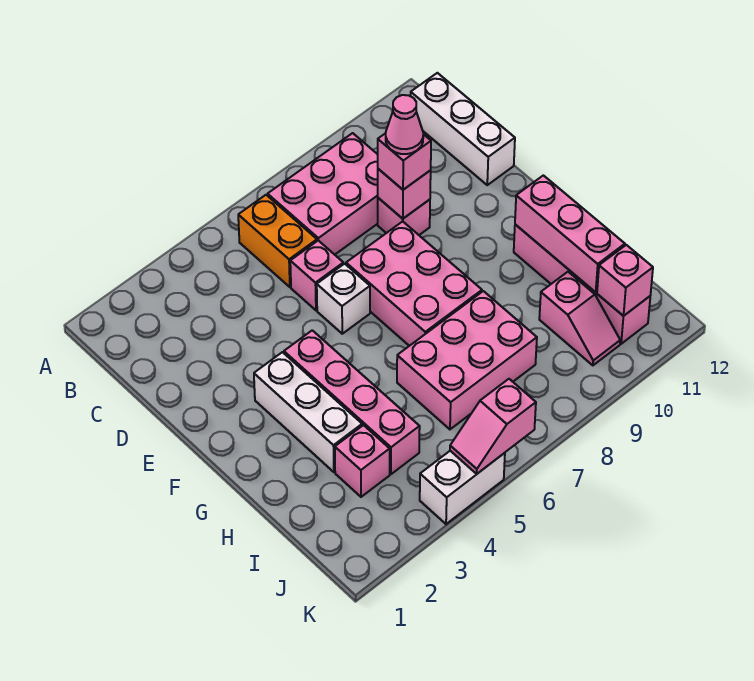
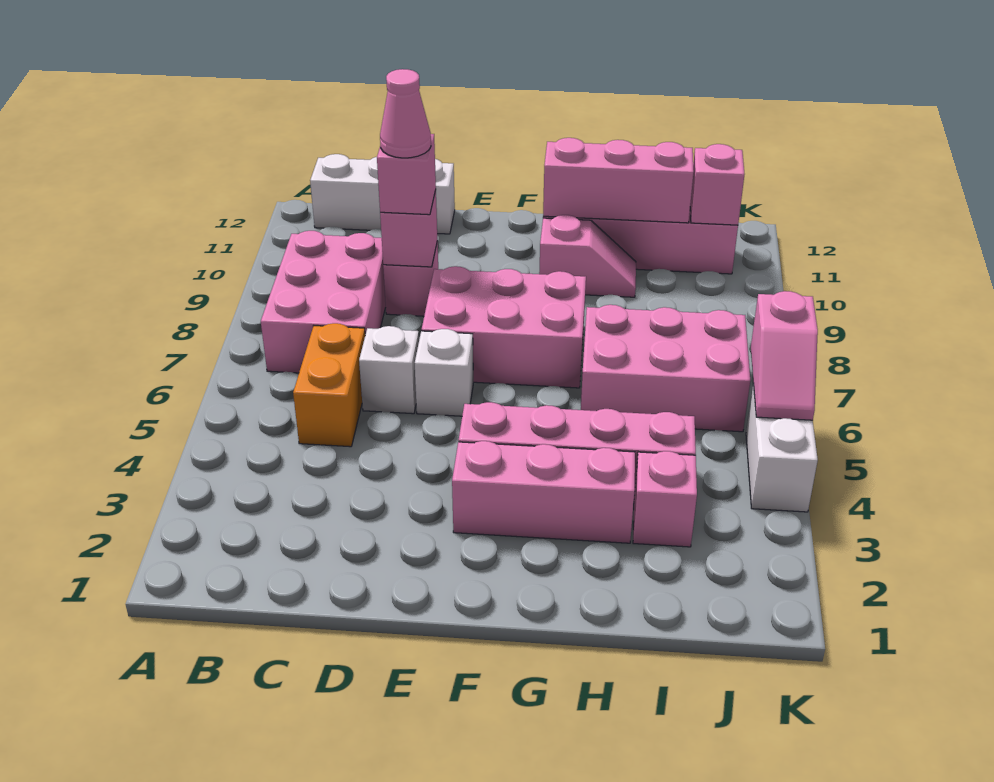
orange 1x2 brick [238,195,317,287] -> orange 1x2 brick turned to [293,323,365,447]
pink 1x1 brick [290,241,343,310] -> white 1x1 brick [359,326,419,414]
white 1x3 brick [254,352,362,472] -> pink 1x3 brick [452,441,635,543]
pink 2x3 brick [397,291,537,429] -> pink 2x3 brick turned to [581,305,750,432]
pink 1x2 slope [539,272,620,365] -> pink 1x2 slope moved to [539,215,636,297]

